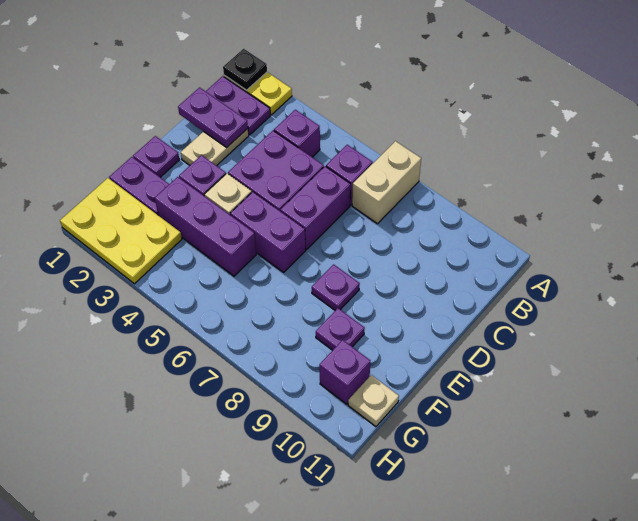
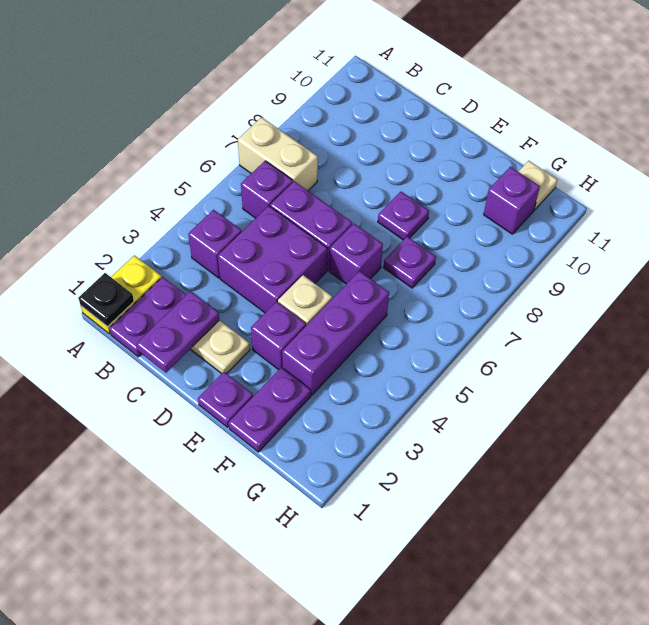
purple 1x2 brick [230,192,306,272] -> purple 1x1 brick [329,224,383,284]
purple 1x1 plate [316,308,365,350] -> purple 1x1 plate moved to [384,236,436,288]
yellow 2x3 plate [60,178,182,284] -> none

